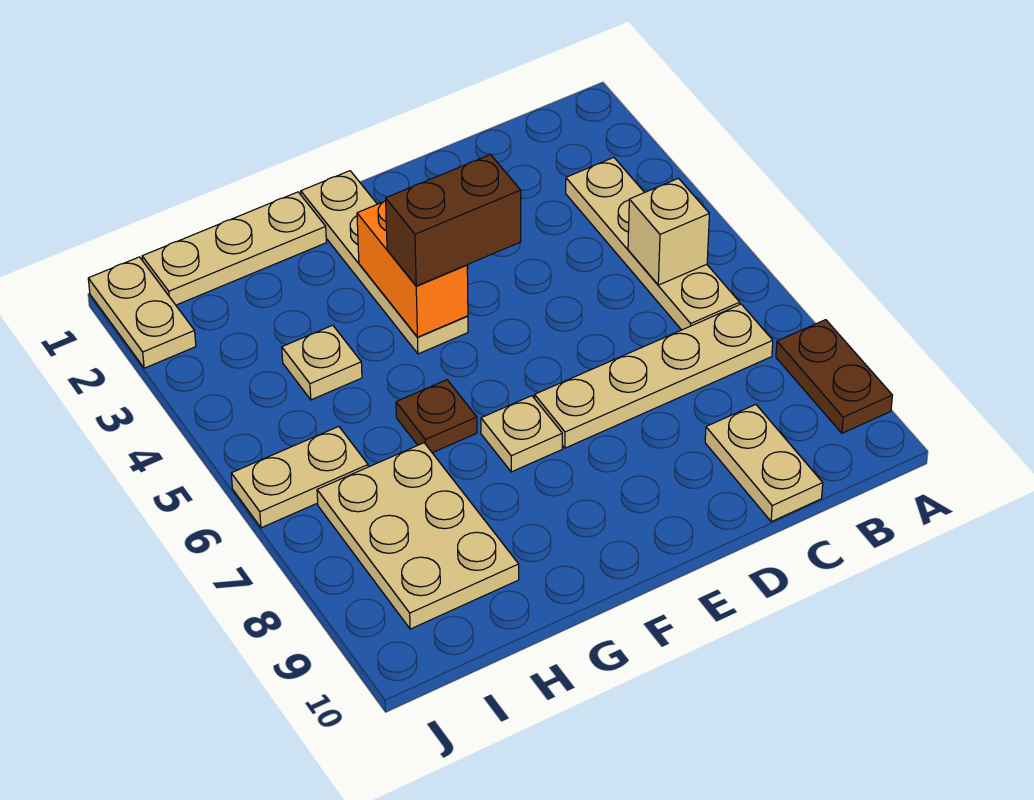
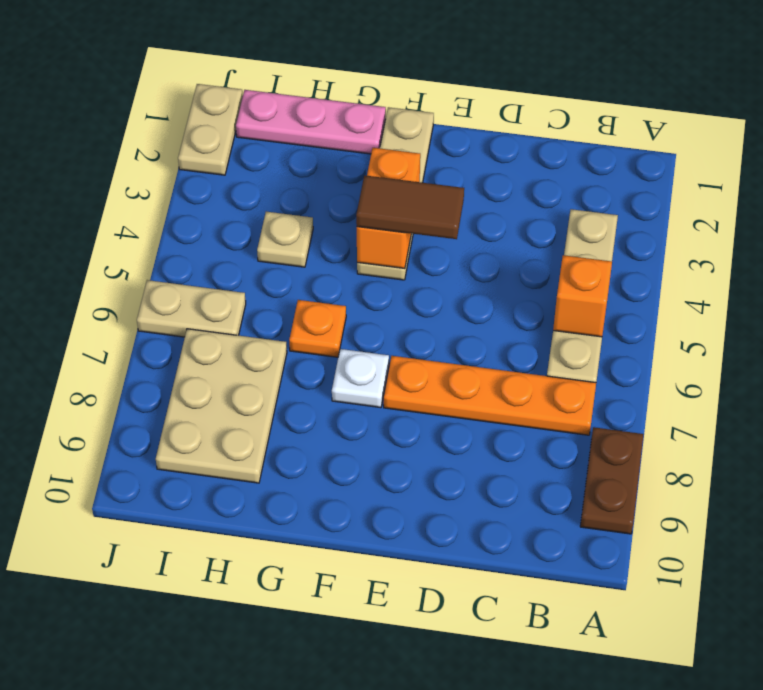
tan 1x1 brick [628,178,709,285] -> orange 1x1 brick [553,255,612,337]
tan 1x4 plate [535,304,773,448] -> orange 1x4 plate [384,356,596,435]
tan 1x2 plate [705,404,823,522] -> none
brown 1x2 brick [386,154,521,286] -> brown 1x2 tile [356,175,464,239]
tan 1x1 plate [481,396,562,472] -> white 1x1 plate [332,349,389,408]
tan 1x3 plate [142,192,326,305] -> pink 1x3 plate [236,90,386,154]
brown 1x1 plate [396,380,477,453] -> orange 1x1 plate [289,300,346,357]

